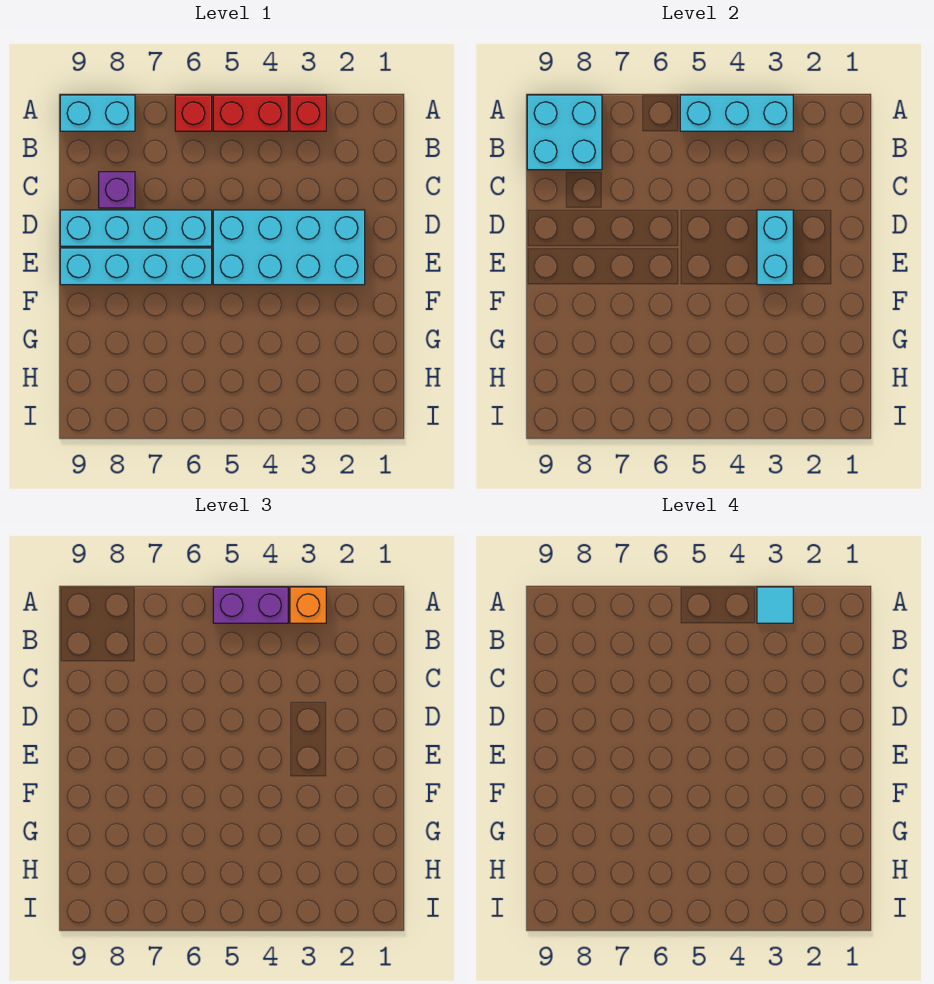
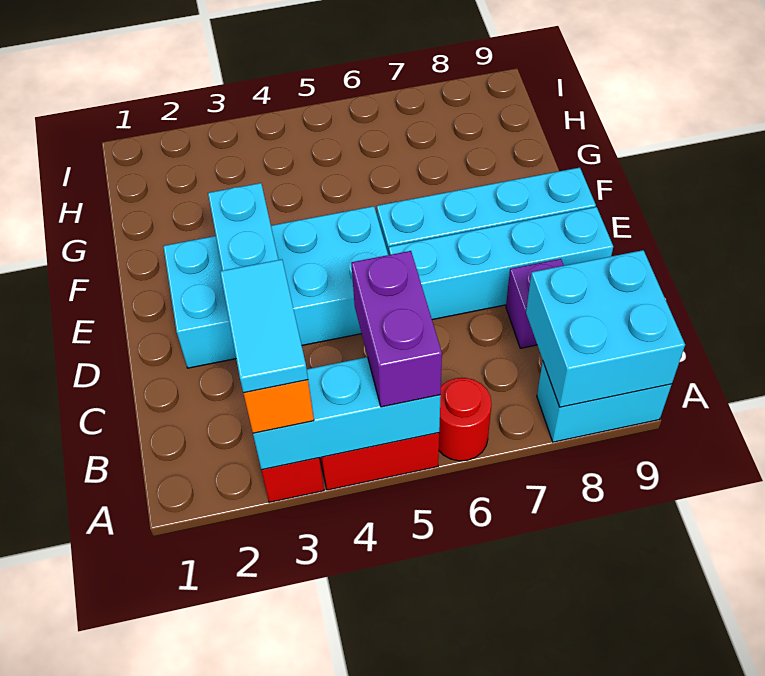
cyan 1x1 tile [757,587,793,623] -> cyan 1x2 tile [220,259,308,393]
purple 1x2 brick [213,587,288,623] -> purple 1x2 brick turned to [351,251,442,407]
red 1x1 brick [175,95,212,131] -> red 1x1 round brick [439,378,492,461]

